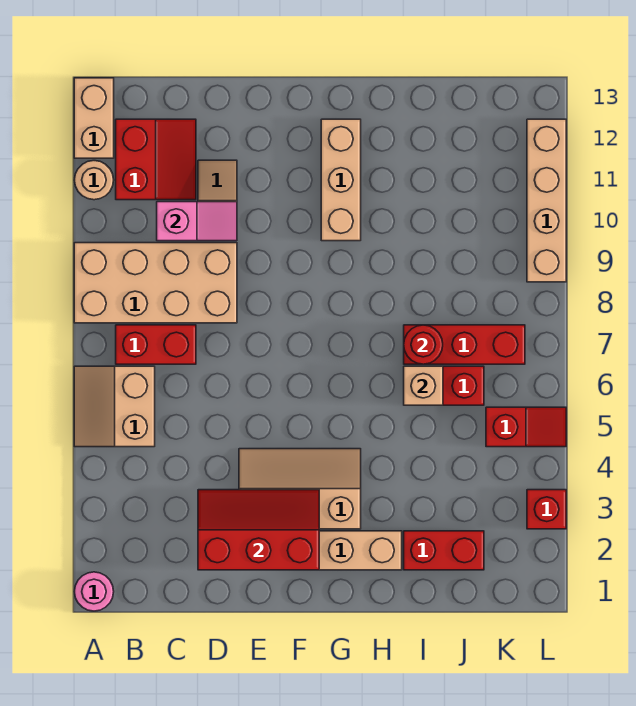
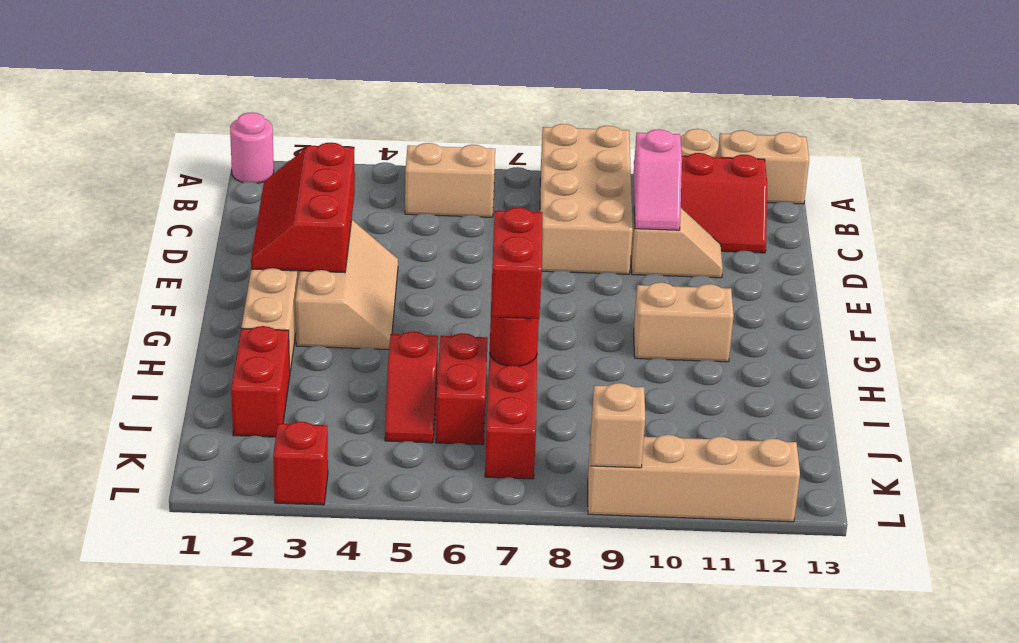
red 1x2 brick [116,325,196,364] -> red 1x2 brick moved to [491,208,543,319]
red 2x3 slope [198,490,319,570] -> red 2x3 slope turned to [251,142,355,273]
tan 1x3 brick [321,119,361,241] -> tan 1x2 brick [634,282,734,362]
tan 1x1 brick [404,366,443,405] -> tan 1x1 brick moved to [591,383,645,468]
red 1x2 slope [486,407,566,447] -> red 1x2 slope moved to [385,331,438,443]

